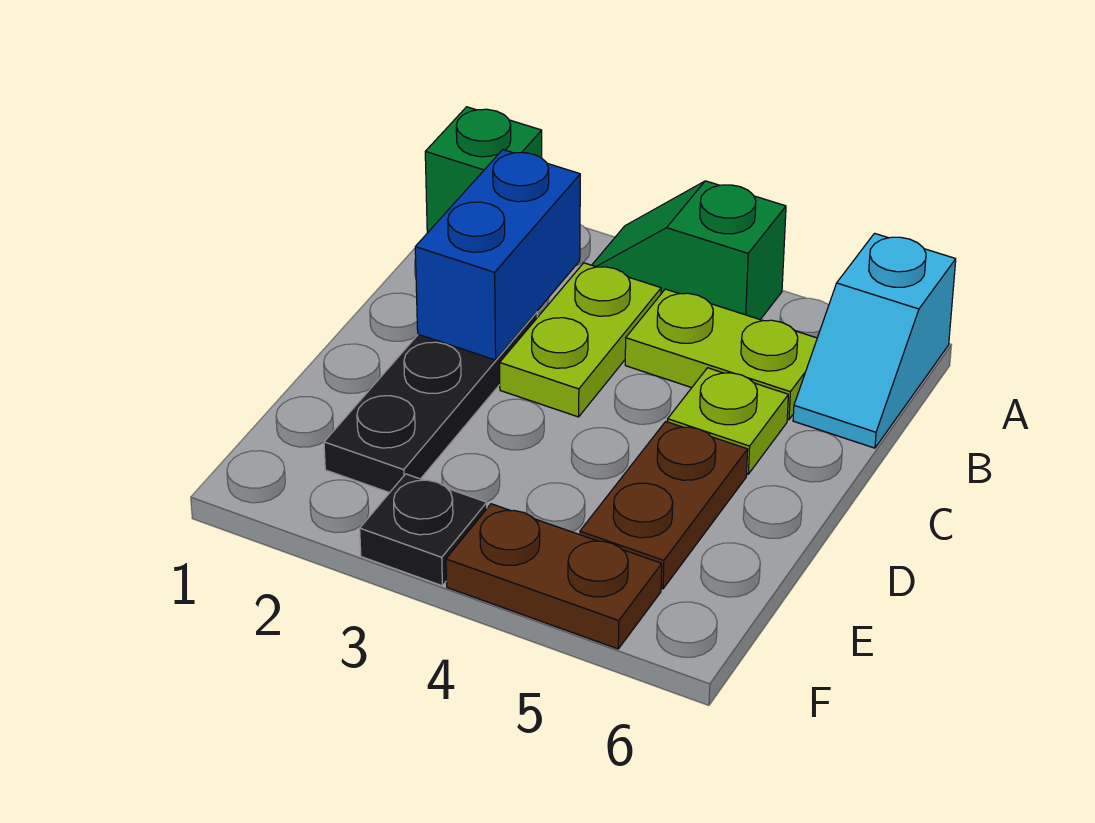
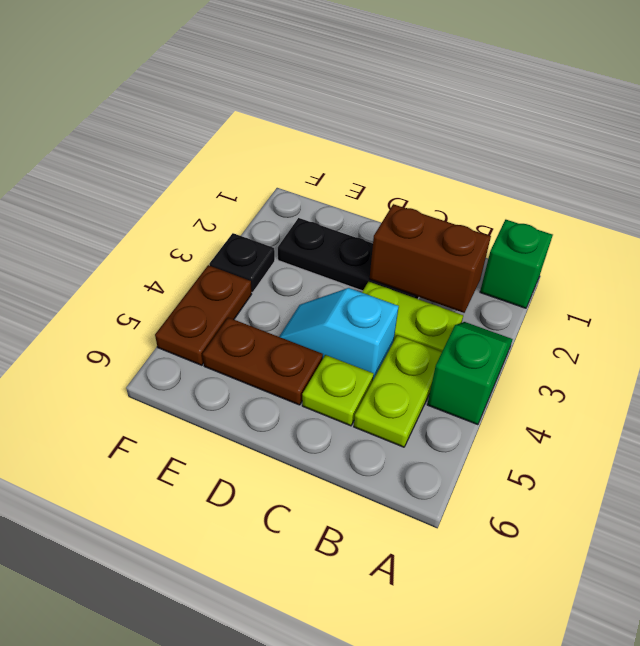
cyan 1x2 slope [793,233,956,448] -> cyan 1x2 slope moved to [279,288,399,380]
blue 1x2 brick [415,150,580,360] -> brown 1x2 brick [369,204,491,313]

